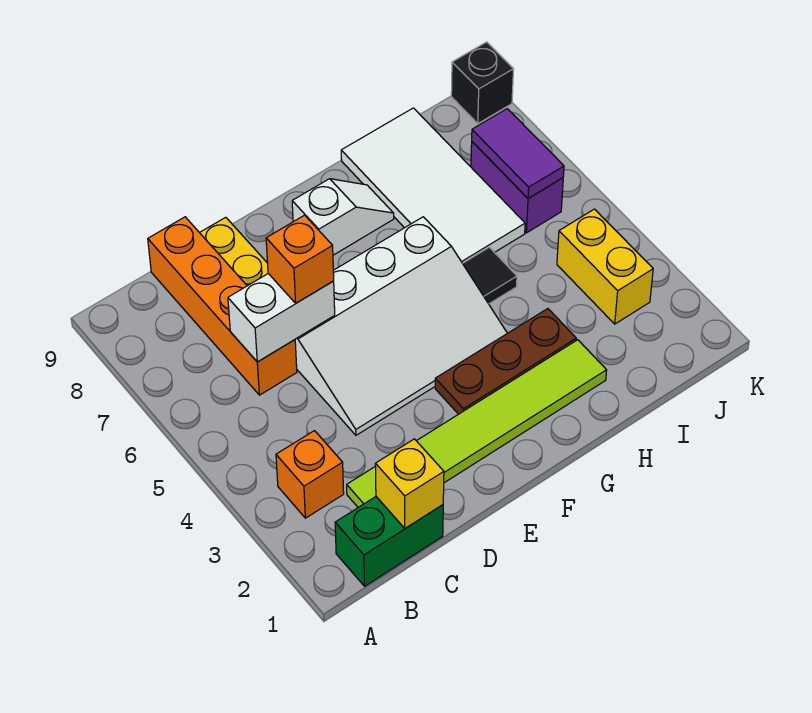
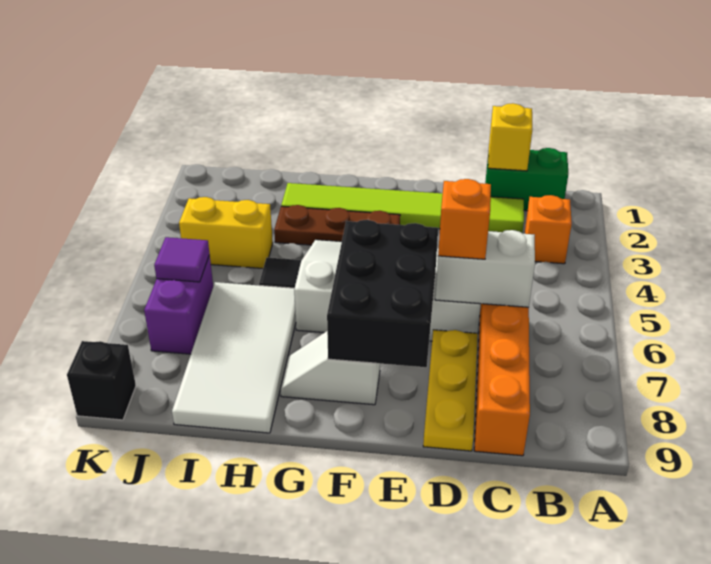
none -> black 2x3 brick [327,220,438,367]
yellow 1x2 brick [557,209,653,324] -> yellow 1x2 brick turned to [179,197,273,269]
purple 1x2 tile [472,109,564,199] -> purple 1x1 tile [154,237,209,282]

